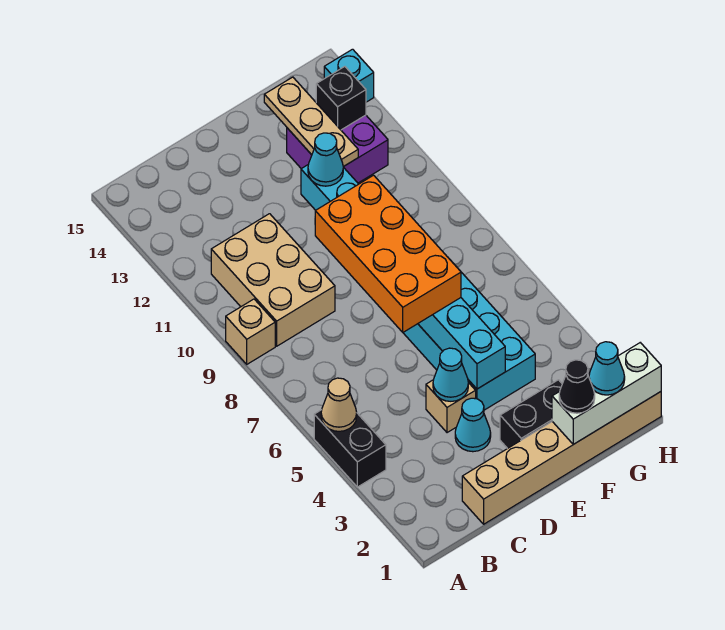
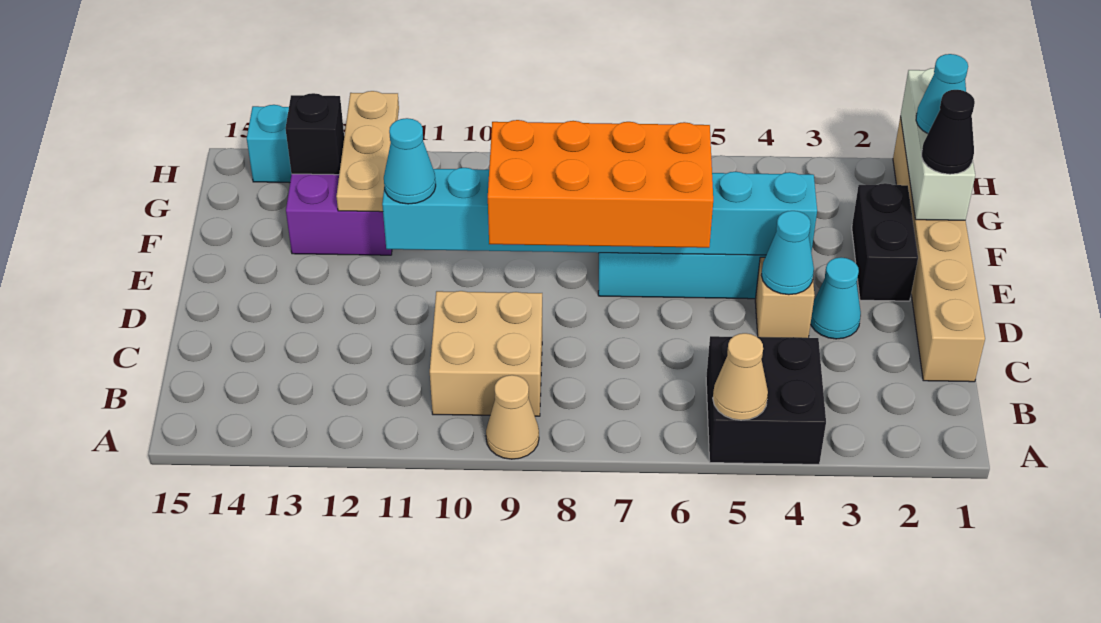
black 1x2 brick [314,410,386,487] -> black 2x2 brick [706,336,826,464]
tan 1x1 brick [226,299,275,364] -> tan 1x1 cone [486,375,539,459]
tan 2x3 brick [211,214,335,346] -> tan 2x2 brick [430,291,542,416]
tan 1x3 plate [264,77,358,167] -> tan 1x3 plate turned to [336,91,399,212]

